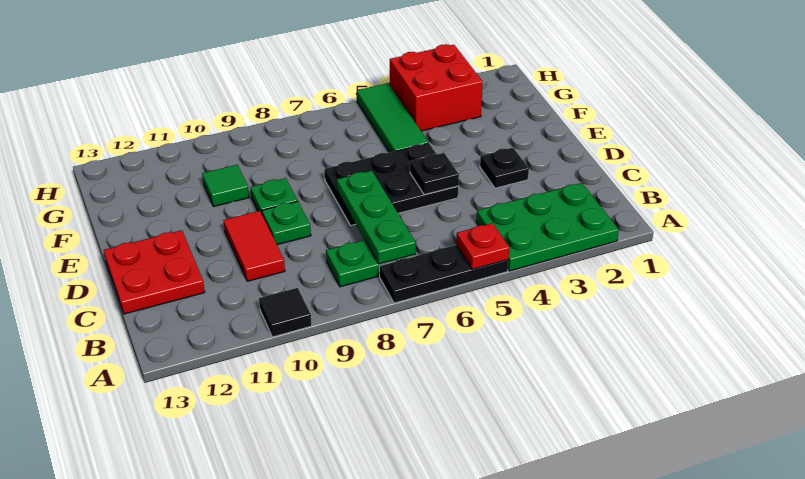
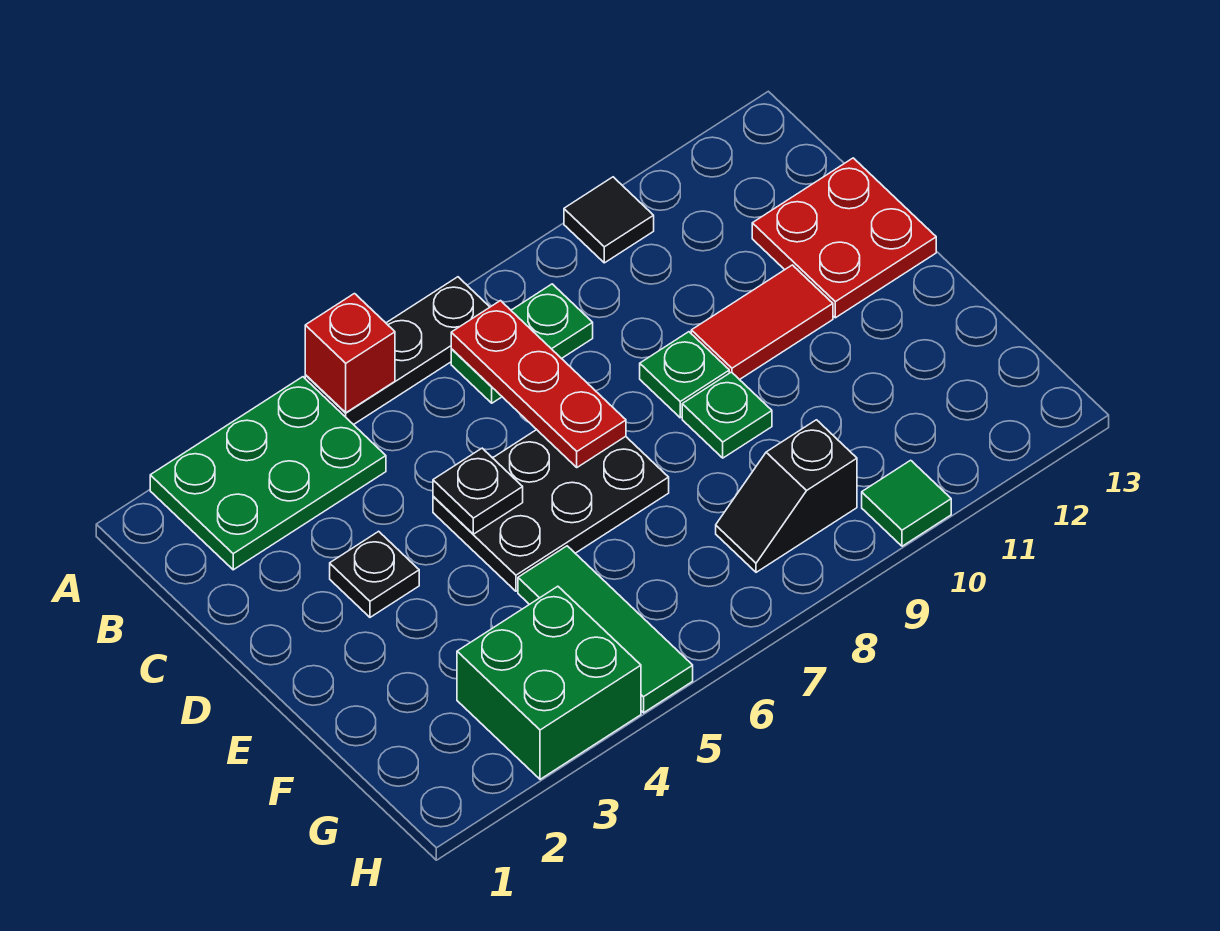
red 1x1 plate [456,223,509,269] -> red 1x1 brick [305,294,395,413]
green 1x3 plate [337,171,416,264] -> red 1x3 plate [451,301,626,467]
red 1x2 tile [223,211,285,281] -> red 1x2 tile turned to [691,265,833,380]
green 1x1 tile [202,165,249,206] -> green 1x1 tile moved to [862,460,951,546]
red 2x2 brick [390,44,483,131] -> green 2x2 brick [457,586,641,779]
none -> black 1x2 slope [716,420,857,572]

